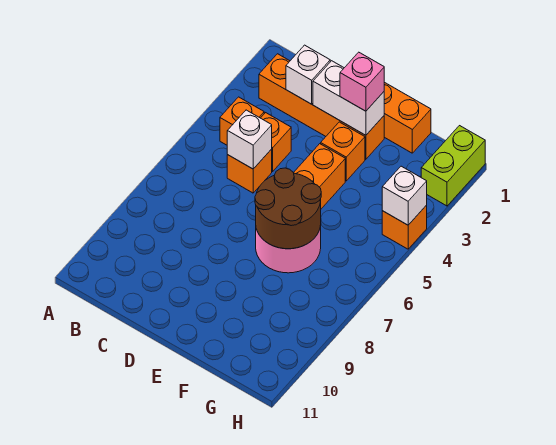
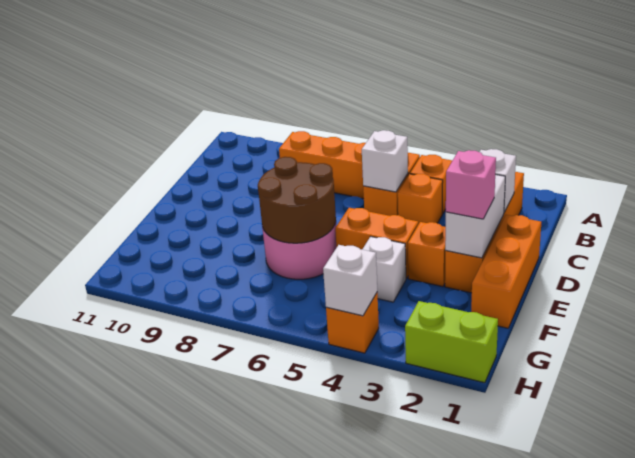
none -> orange 1x4 brick [279,131,420,199]
none -> white 1x1 brick [362,237,406,302]

